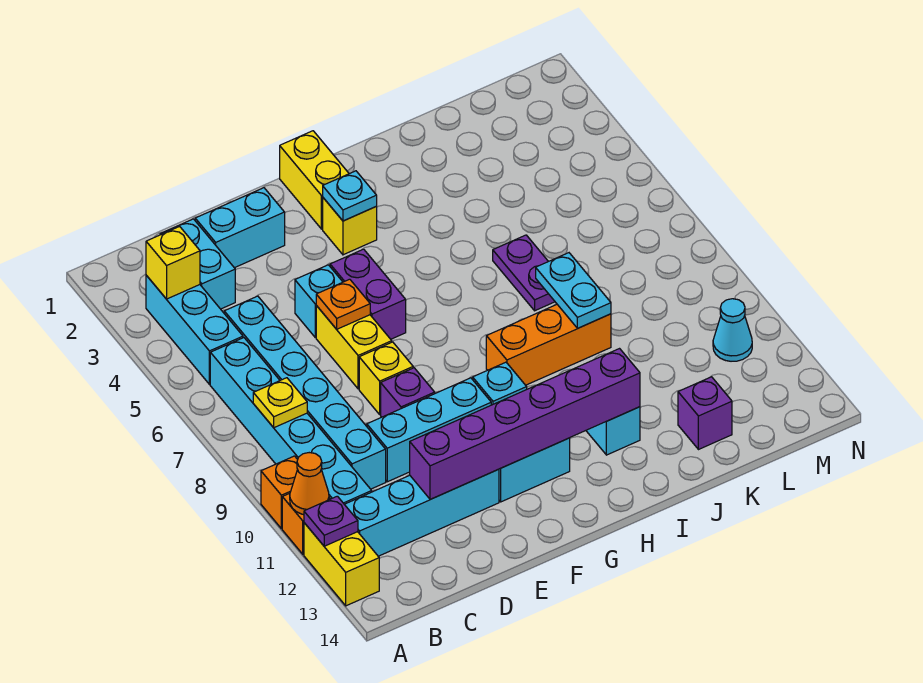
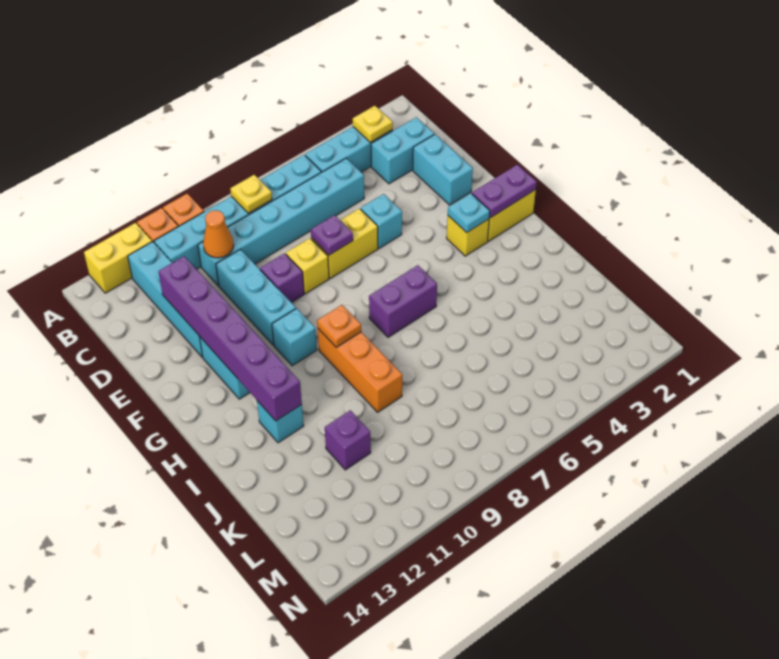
orange 1x1 cone [290,453,329,515] -> orange 1x1 cone moved to [203,210,234,258]
purple 1x1 plate [304,496,358,546] -> purple 1x1 plate moved to [311,215,353,255]
yellow 1x1 brick [146,226,200,299] -> yellow 1x1 plate [353,106,393,142]
orange 1x1 plate [316,279,370,329] -> orange 1x1 plate moved to [317,305,361,347]
purple 1x2 brick [330,249,406,339] -> purple 1x2 brick moved to [369,265,437,337]
purple 1x2 plate [493,235,555,311] -> purple 1x2 plate moved to [472,165,537,218]
cyan 1x2 plate [536,253,611,328] -> none
purple 1x1 brick [678,377,732,450] -> purple 1x1 brick moved to [325,410,371,470]
cyan 1x1 cone [713,299,752,361] -> none

